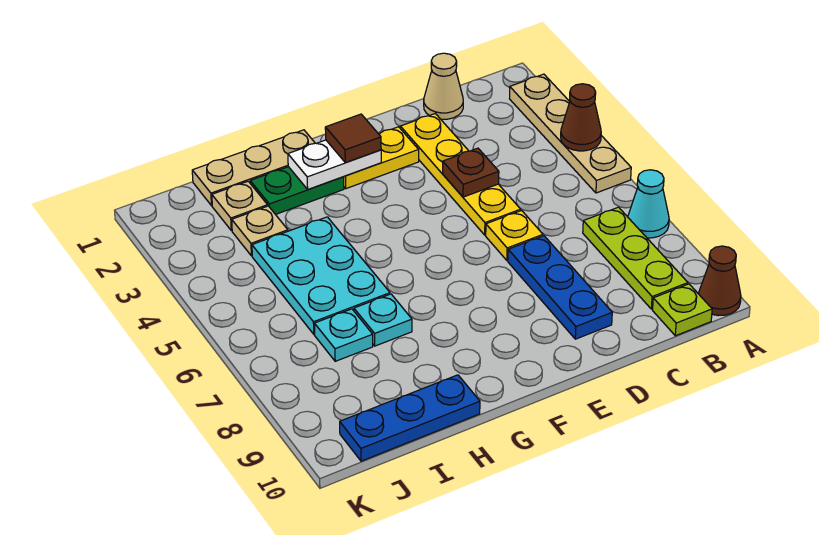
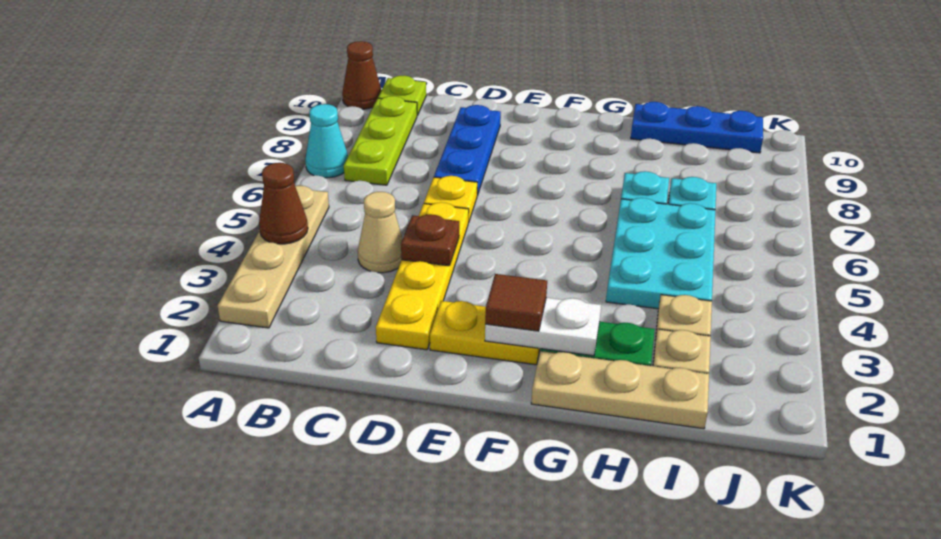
tan 1x1 cone [424,53,463,119] -> tan 1x1 cone moved to [358,192,403,273]

